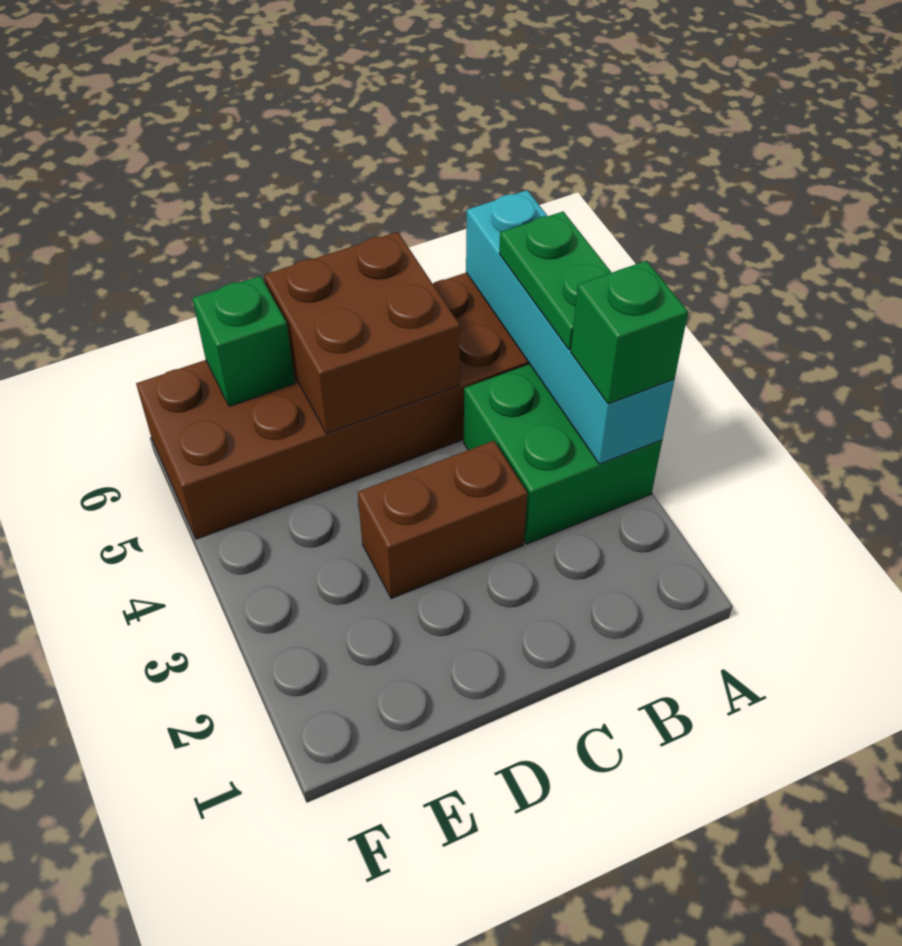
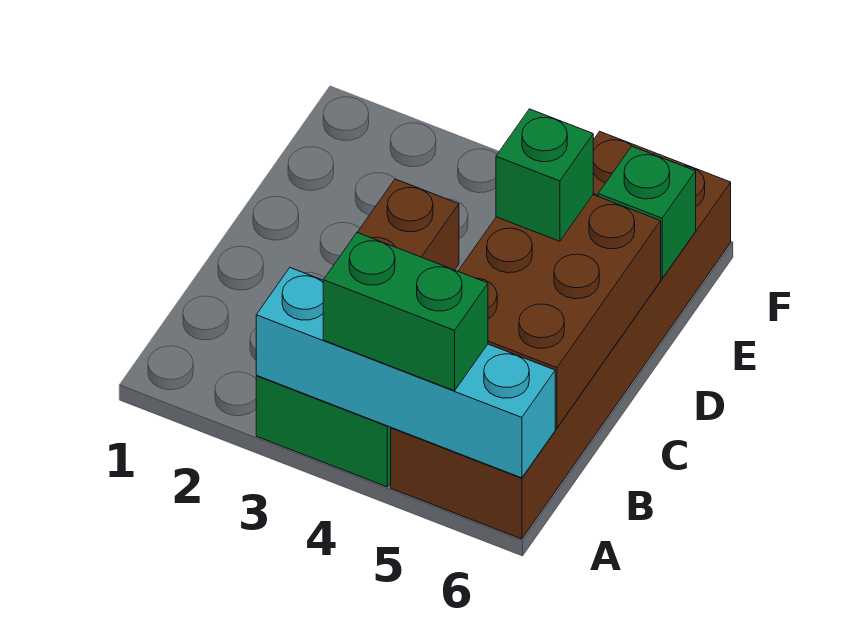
green 1x1 brick [571,261,688,404] -> green 1x1 brick moved to [496,109,593,241]
green 1x2 plate [499,212,612,350] -> green 1x2 brick [323,233,488,391]
brown 2x2 brick [264,232,460,434] -> brown 2x3 brick [458,195,661,428]

